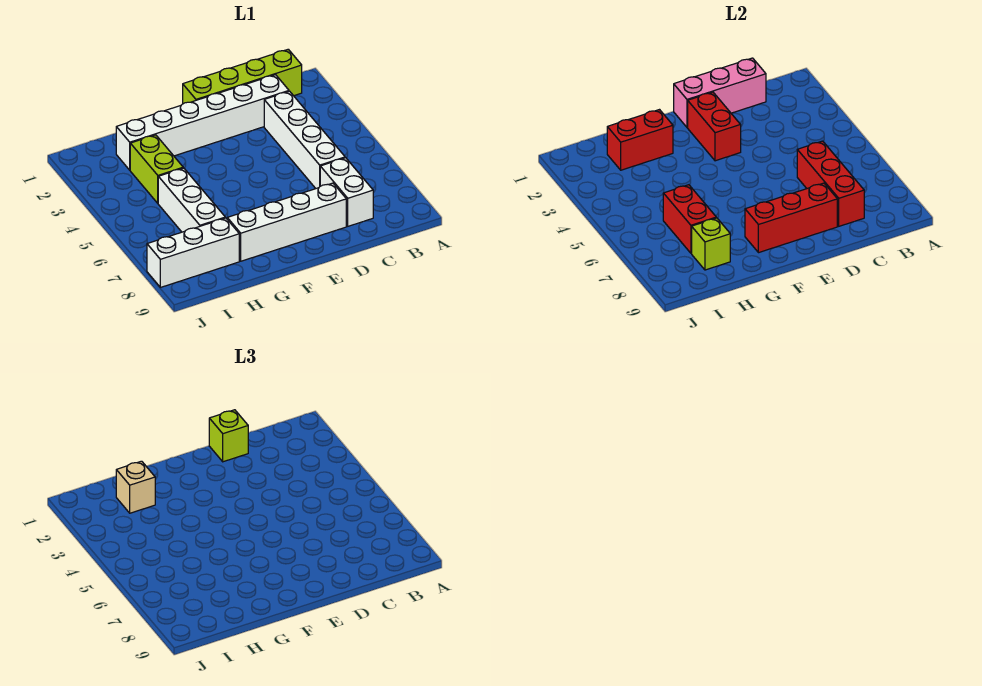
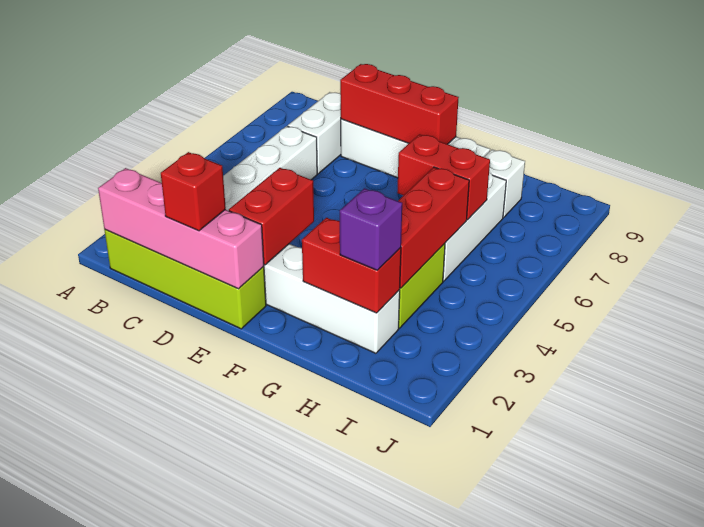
pink 1x3 brick [674,58,766,127] -> pink 1x4 brick [98,168,264,289]
red 1x3 brick [797,141,864,226] -> red 1x3 brick moved to [398,167,469,288]
lime 1x1 brick [209,410,248,462] -> red 1x1 brick [161,152,226,231]
tan 1x1 brick [116,461,155,513] -> purple 1x1 brick [340,188,402,270]
red 1x2 brick [663,185,716,253] -> red 1x2 brick turned to [397,134,490,220]
white 1x3 brick [147,218,239,287] -> white 1x1 brick [485,150,525,218]
lime 1x1 brick [692,218,730,270] -> none

